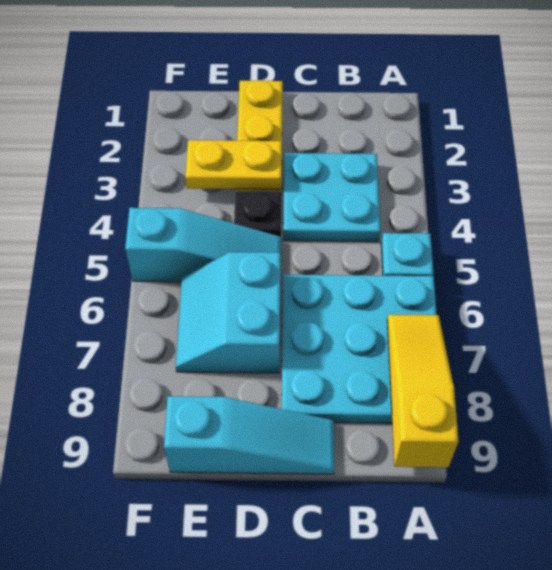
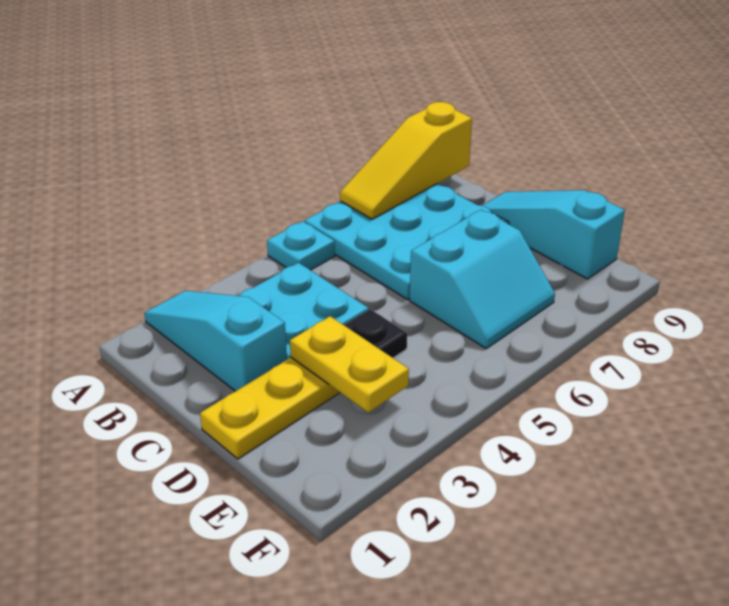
cyan 1x3 slope [125,208,281,282] -> cyan 1x3 slope moved to [144,291,287,391]

